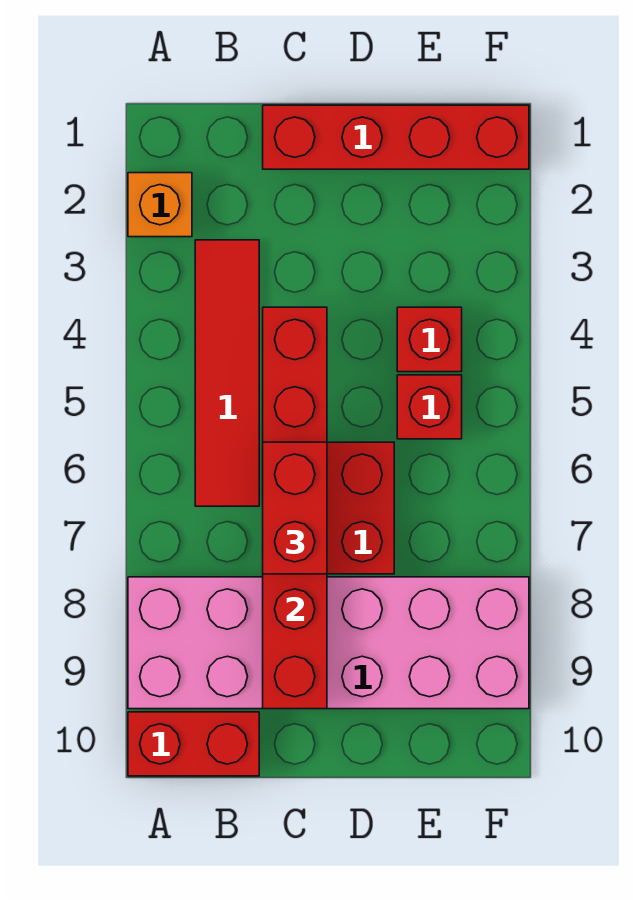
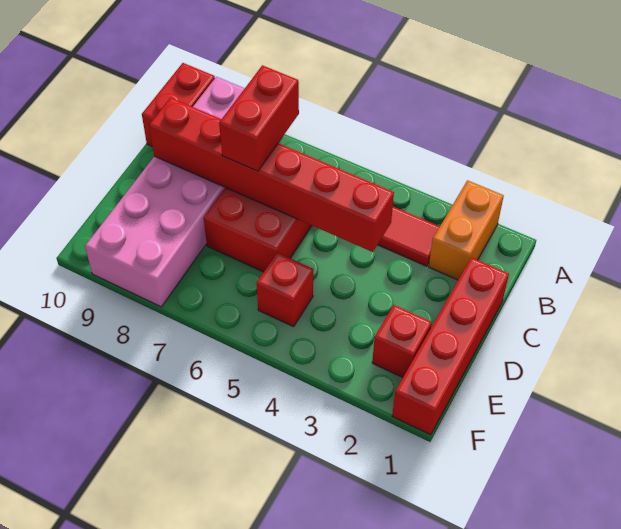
orange 1x1 brick [128,173,192,237] -> orange 1x2 brick [429,180,504,280]
red 1x2 brick [263,442,327,574] -> red 1x2 brick turned to [219,65,299,171]
red 1x1 brick [397,307,462,372] -> red 1x1 brick moved to [372,305,432,377]

